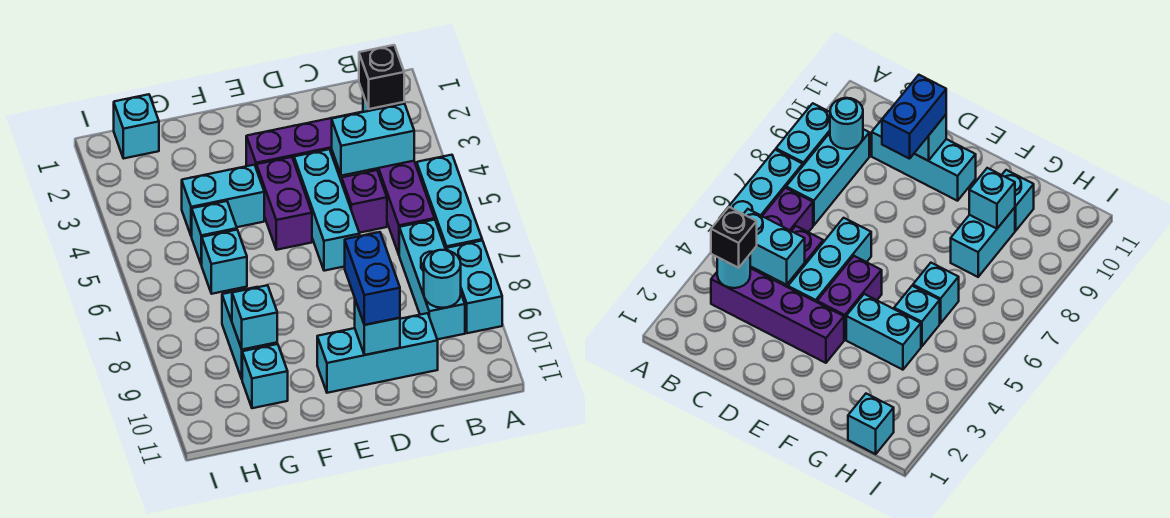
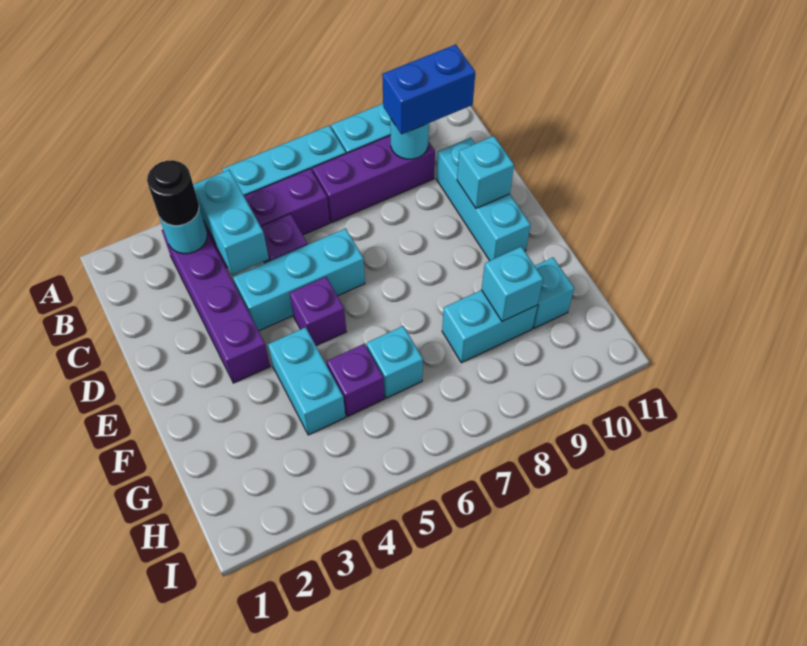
black 1x1 brick [359,45,404,109] -> black 1x1 round brick [147,160,199,226]
cyan 1x3 brick [399,220,465,339] -> purple 1x3 brick [312,135,435,222]
blue 1x2 brick [345,232,400,325] -> blue 1x2 brick moved to [382,45,475,134]
purple 1x2 brick [257,157,312,250] -> purple 1x1 brick [290,277,346,346]
cyan 1x1 brick [192,201,237,265] -> purple 1x1 brick [327,344,384,416]
cyan 1x1 brick [114,94,159,159] -> none

